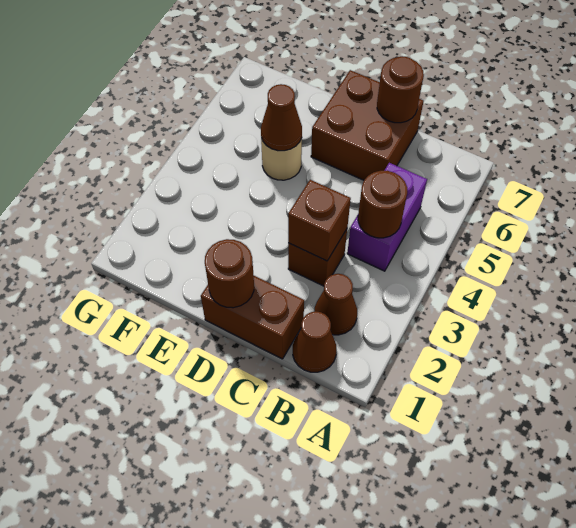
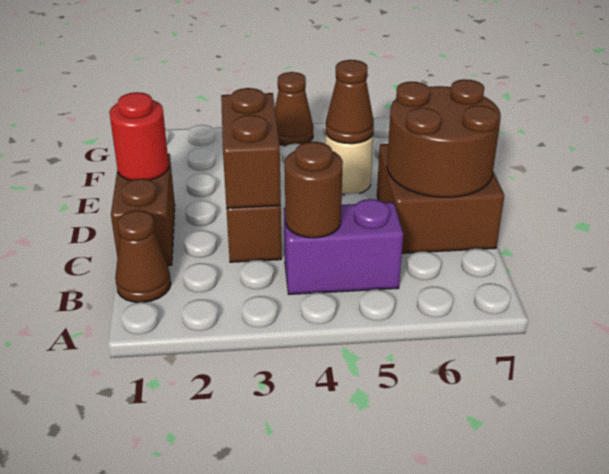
brown 1x1 cone [314,274,357,335] -> brown 1x1 cone moved to [275,72,314,146]
brown 1x1 brick [288,180,351,261] -> brown 1x2 brick [221,88,281,208]
brown 1x1 round brick [377,56,424,123] -> brown 2x2 round brick [387,79,501,197]
brown 1x1 round brick [205,239,254,308] -> red 1x1 round brick [109,92,169,180]

